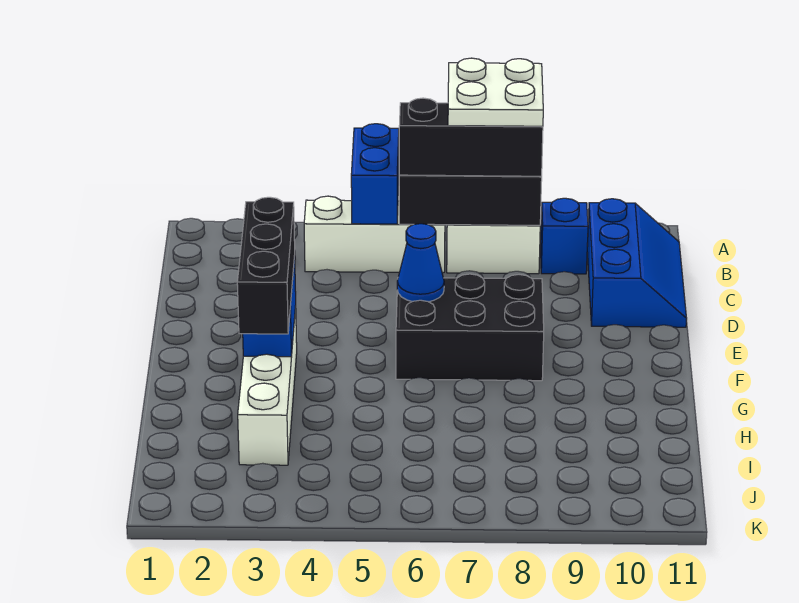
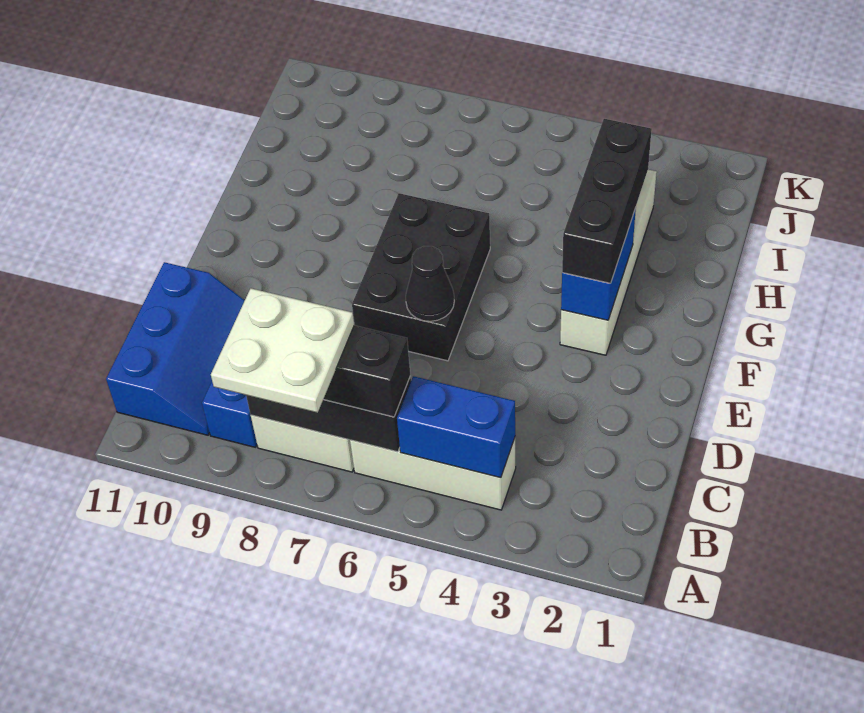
blue 1x2 brick [351,124,399,224] -> blue 1x2 brick turned to [397,376,515,478]
blue 2x3 slope [587,199,687,327] -> blue 2x3 slope turned to [106,262,245,435]
black 2x3 brick [396,274,544,381] -> black 2x3 brick turned to [352,193,490,361]
blue 1x1 cone [397,224,444,302] -> black 1x1 cone [406,246,454,321]

